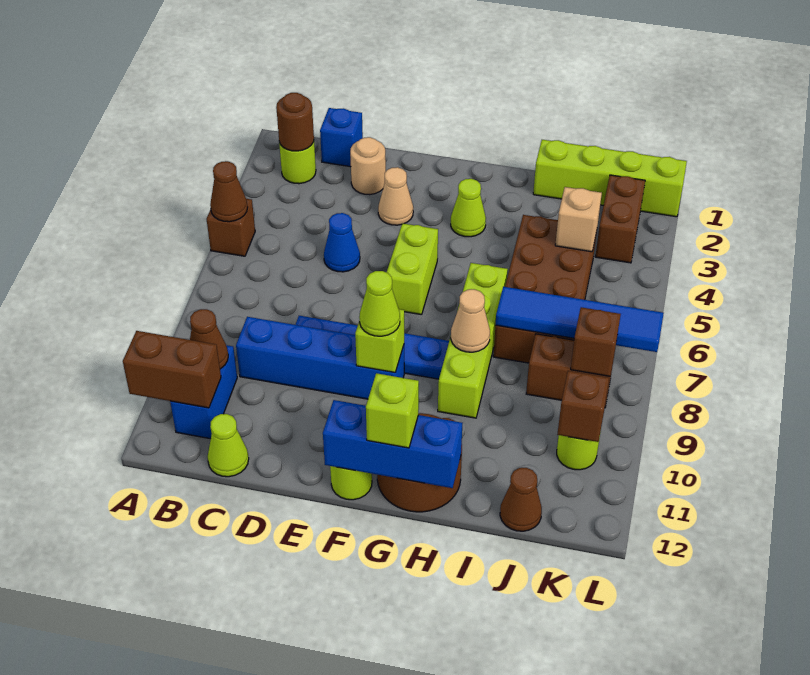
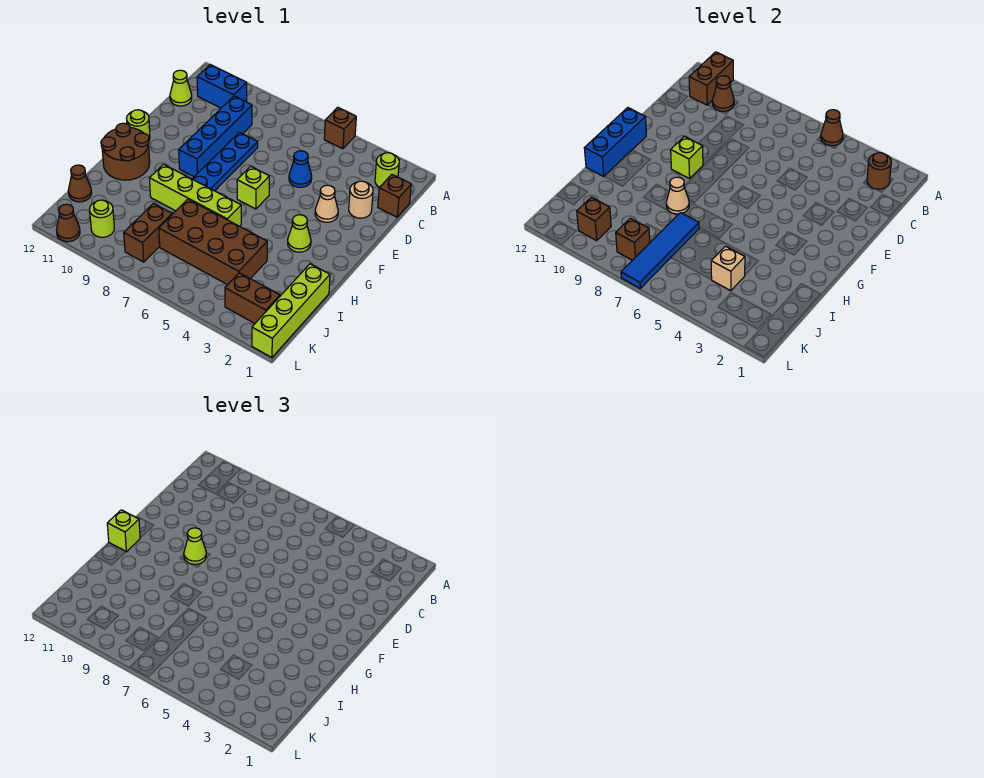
blue 1x1 brick [320,108,363,167] -> brown 1x1 brick [378,175,411,217]
lime 1x2 brick [387,223,438,315] -> lime 1x1 brick [237,166,269,209]
none -> brown 1x1 cone [56,204,80,242]

